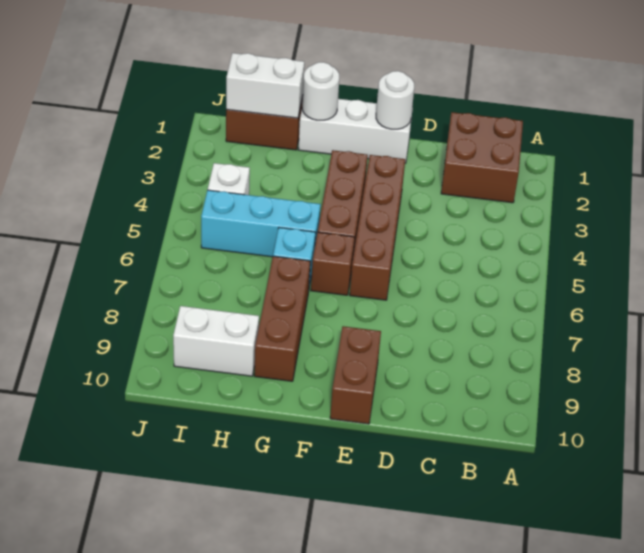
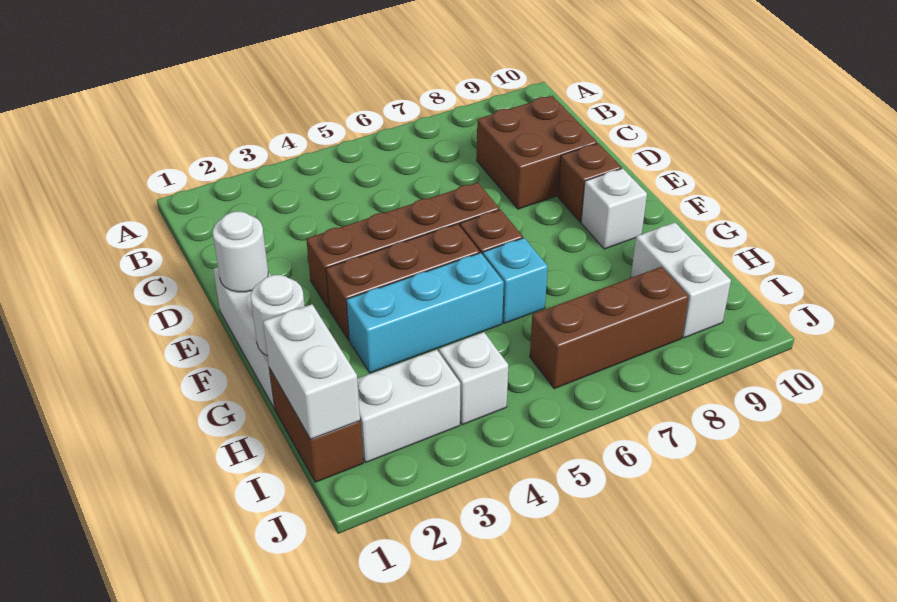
brown 2x2 brick [441,112,523,203] -> brown 2x2 brick moved to [477,96,597,209]
brown 1x2 brick [330,326,381,424] -> brown 1x1 brick [558,143,622,222]
none -> white 1x1 brick [581,168,647,249]
cyan 1x3 brick [201,190,321,257] -> cyan 1x3 brick turned to [347,253,504,373]
brown 1x3 brick [254,256,310,381] -> brown 1x3 brick moved to [530,267,689,389]
none -> white 1x2 brick [357,350,460,462]

